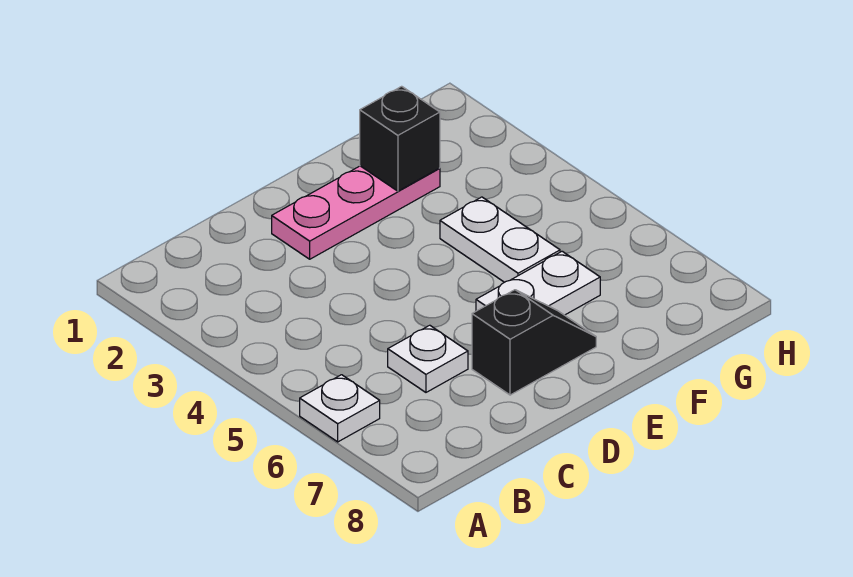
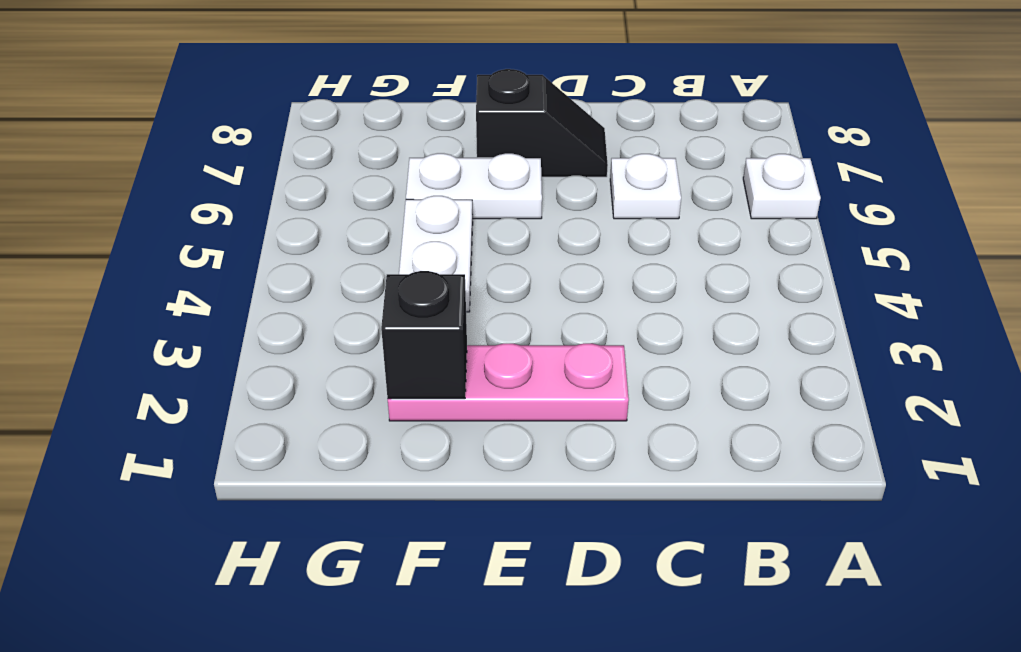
black 1x2 slope [472,290,596,395] -> black 1x2 slope turned to [476,69,608,177]

